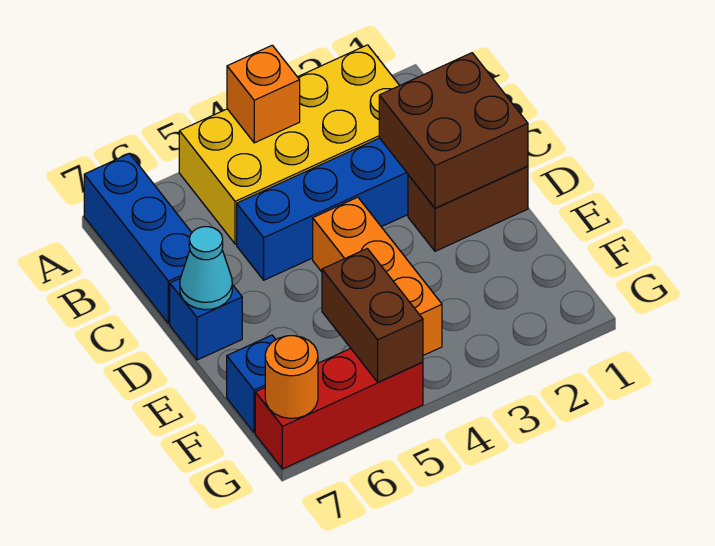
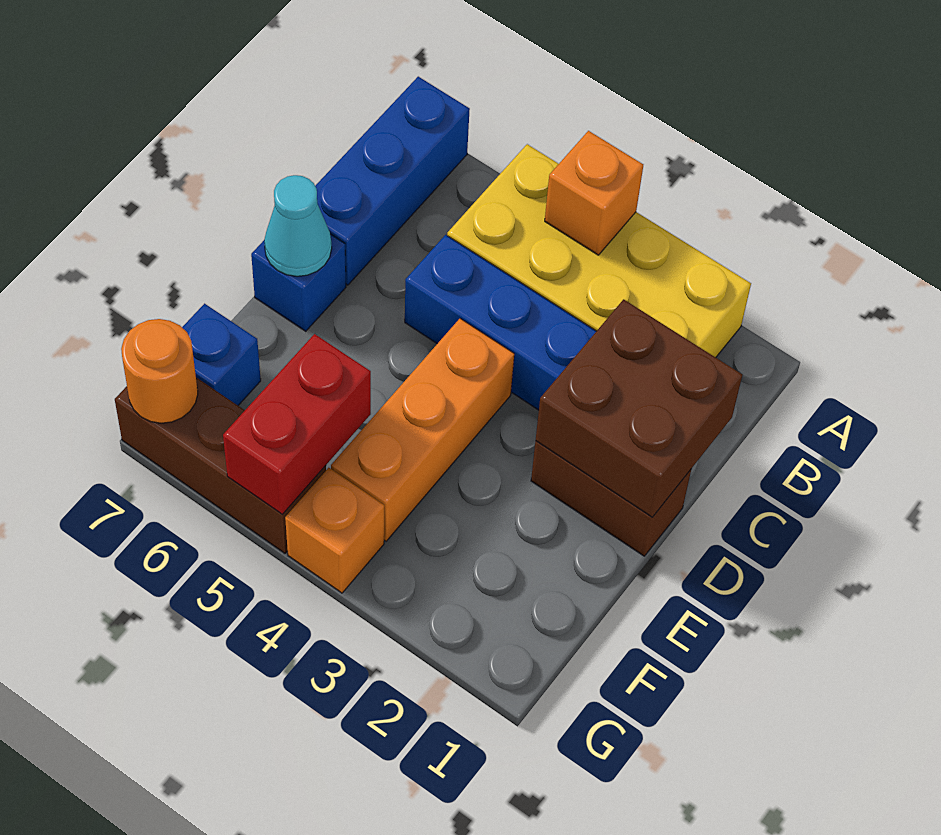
brown 1x2 brick [322,249,423,382] -> red 1x2 brick [223,334,371,514]
none -> orange 1x1 brick [285,468,384,593]
red 1x3 brick [255,348,423,469] -> brown 1x3 brick [115,377,326,553]

